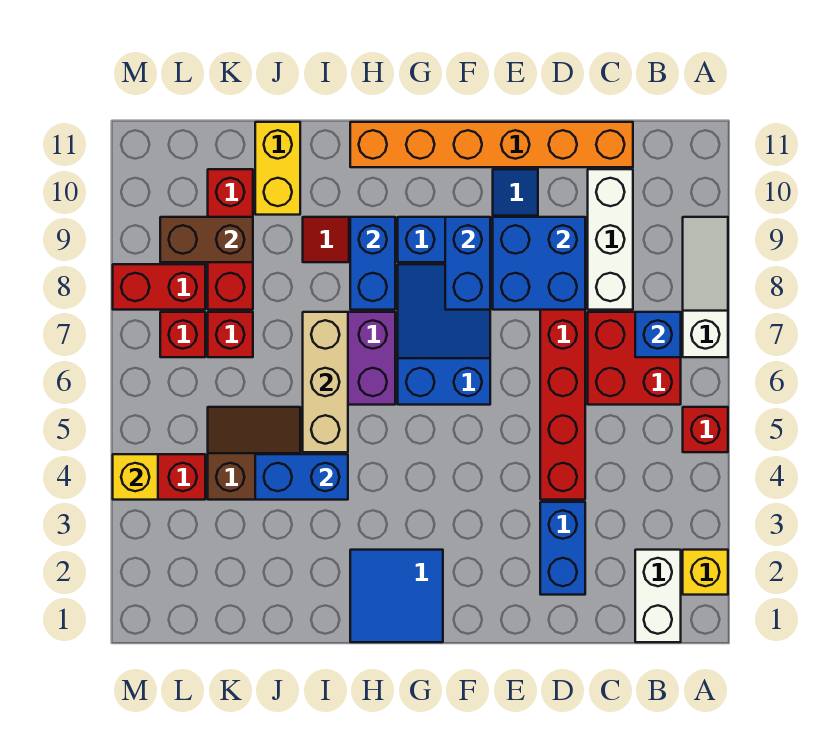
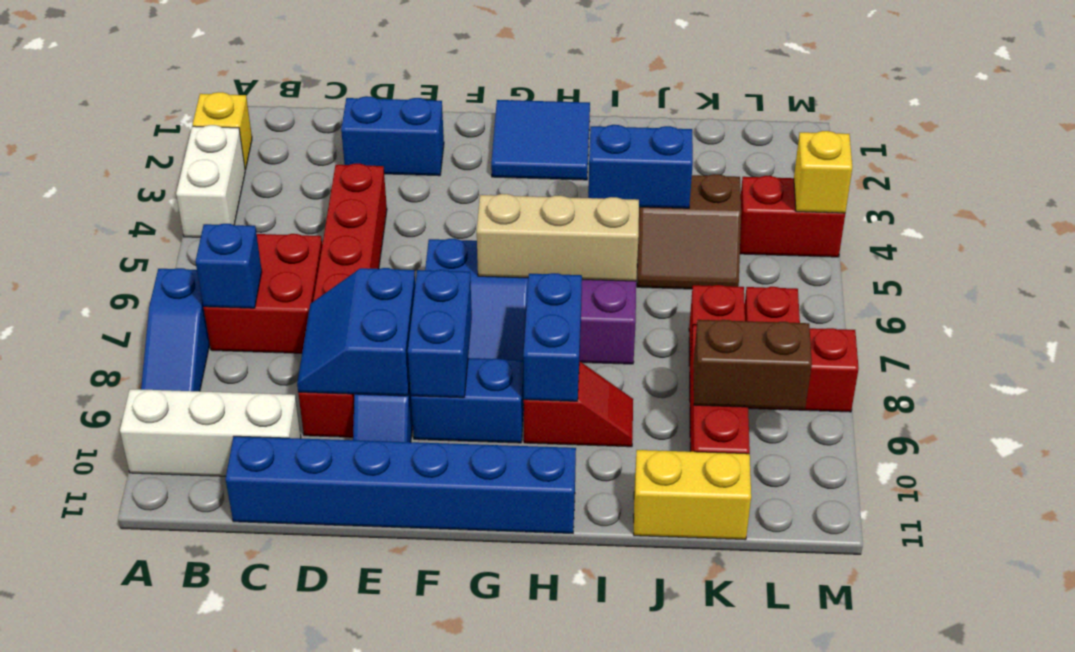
red 1x1 brick [683,407,728,452] -> none
white 1x3 slope [683,217,728,357] -> blue 1x3 slope [141,268,210,391]
white 1x2 brick [635,550,681,642] -> white 1x2 brick moved to [176,125,245,237]
white 1x3 brick [588,169,633,310] -> white 1x3 brick turned to [120,389,301,476]
orange 1x6 brick [350,122,633,167] -> blue 1x6 brick [226,436,576,533]
blue 1x2 brick [540,502,585,595] -> blue 1x2 brick turned to [341,96,444,176]
blue 2x2 brick [493,217,585,310] -> blue 2x2 slope [297,268,415,396]
tan 1x3 brick [303,312,348,452] -> tan 1x3 brick turned to [477,194,639,281]
yellow 1x2 brick [255,122,300,215] -> yellow 1x2 brick turned to [634,450,751,540]

